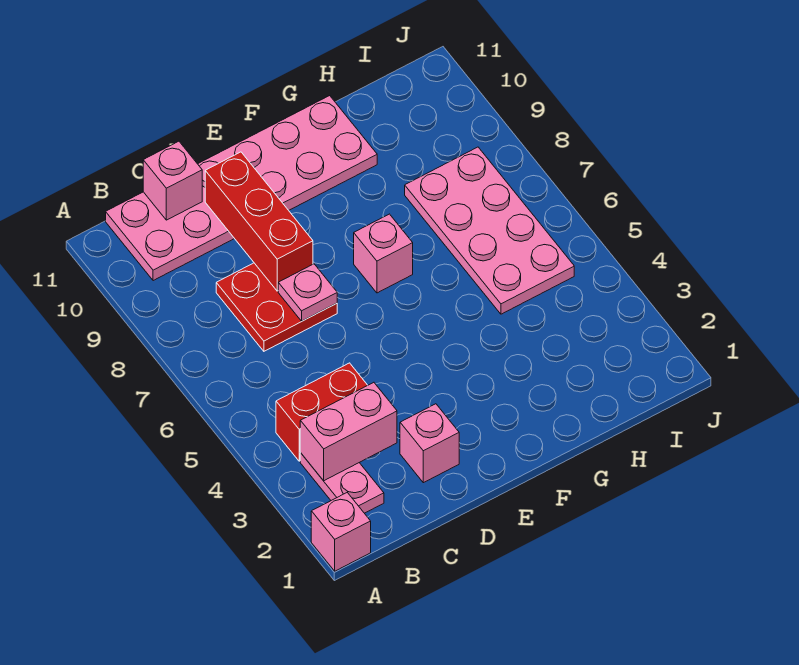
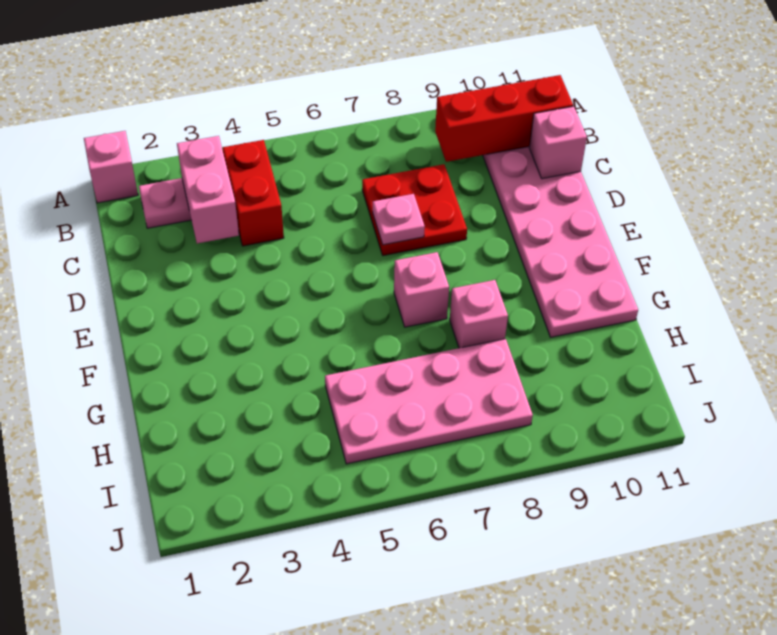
pink 1x1 brick [400,404,459,483] -> pink 1x1 brick moved to [450,280,508,348]
red 1x3 brick [205,152,313,291] -> red 1x3 brick moved to [435,75,573,162]

